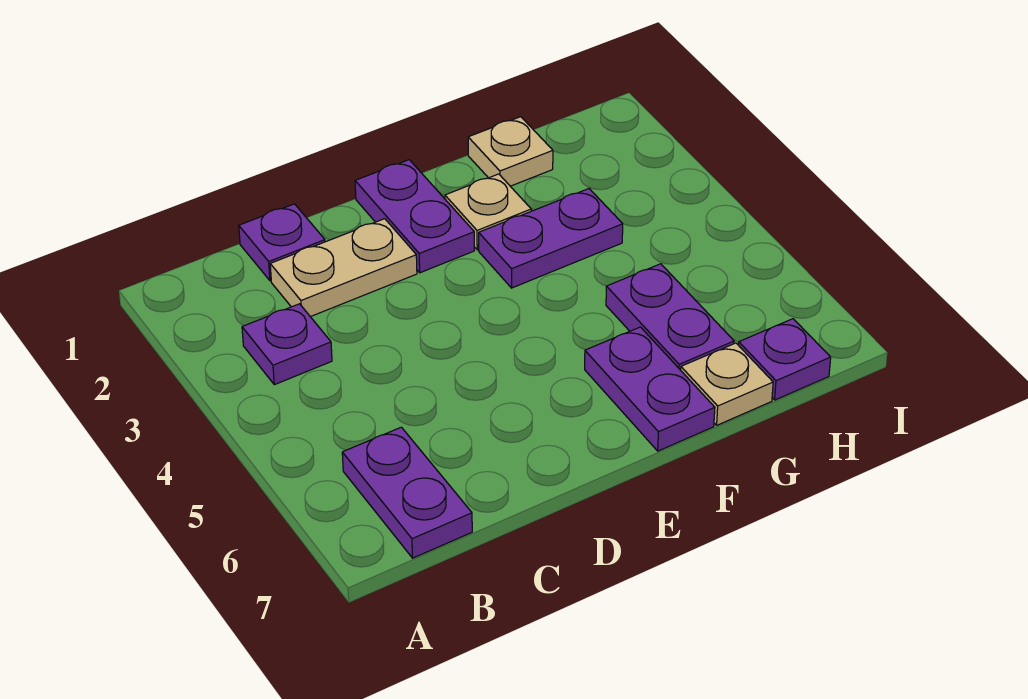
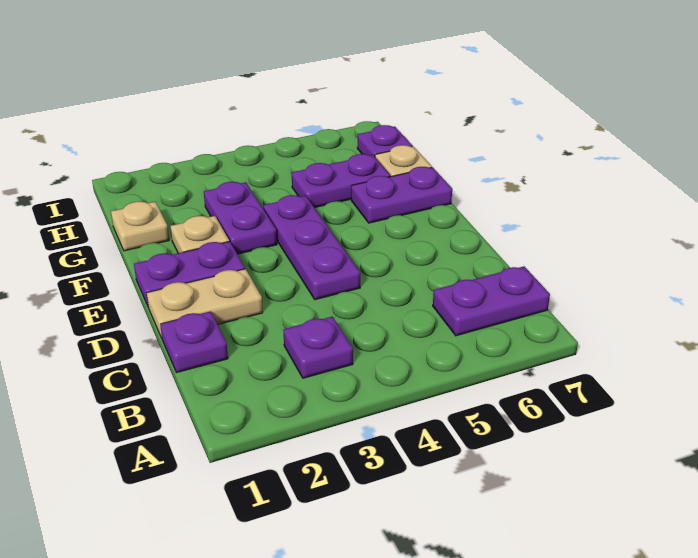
tan 1x2 plate [270,219,417,317] -> tan 1x2 plate turned to [147,269,263,338]
none -> purple 1x3 plate [263,195,360,300]

